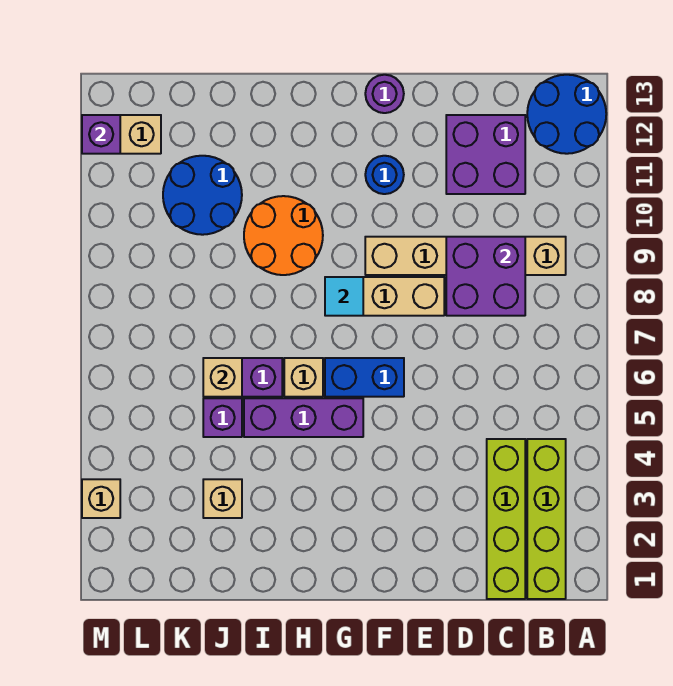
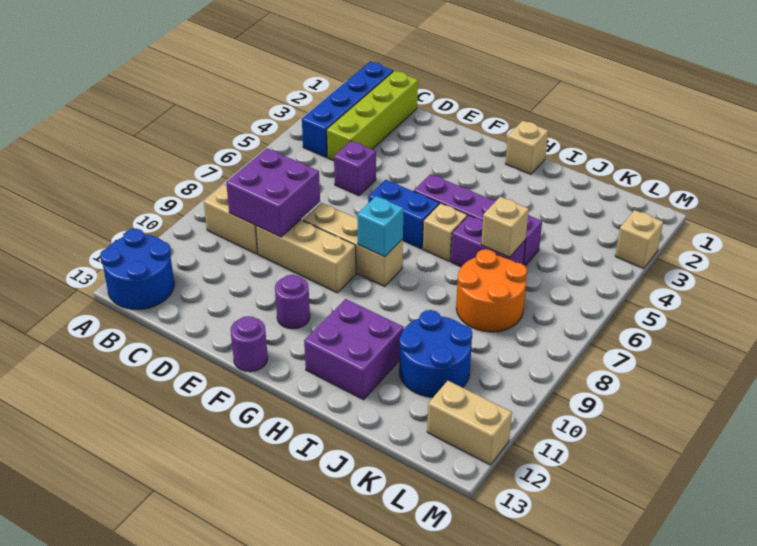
lime 1x4 brick [527,439,566,599] -> blue 1x4 brick [302,61,393,157]
purple 2x2 brick [446,115,525,194] -> purple 2x2 brick moved to [304,299,404,400]
blue 1x1 round brick [365,156,404,194] -> purple 1x1 round brick [275,275,310,329]
cyan 1x1 tile [325,277,363,316] -> cyan 1x1 brick [357,196,403,257]
orange 2x2 round brick [244,196,323,275] -> orange 2x2 round brick moved to [456,249,527,332]
tan 1x1 brick [203,479,242,518] -> tan 1x1 brick moved to [506,121,548,174]
purple 1x1 brick [82,115,120,154] -> purple 1x1 brick moved to [334,141,376,196]

